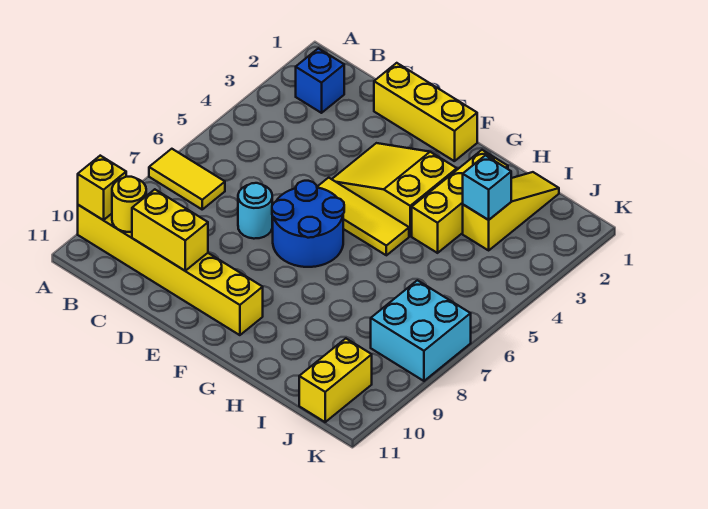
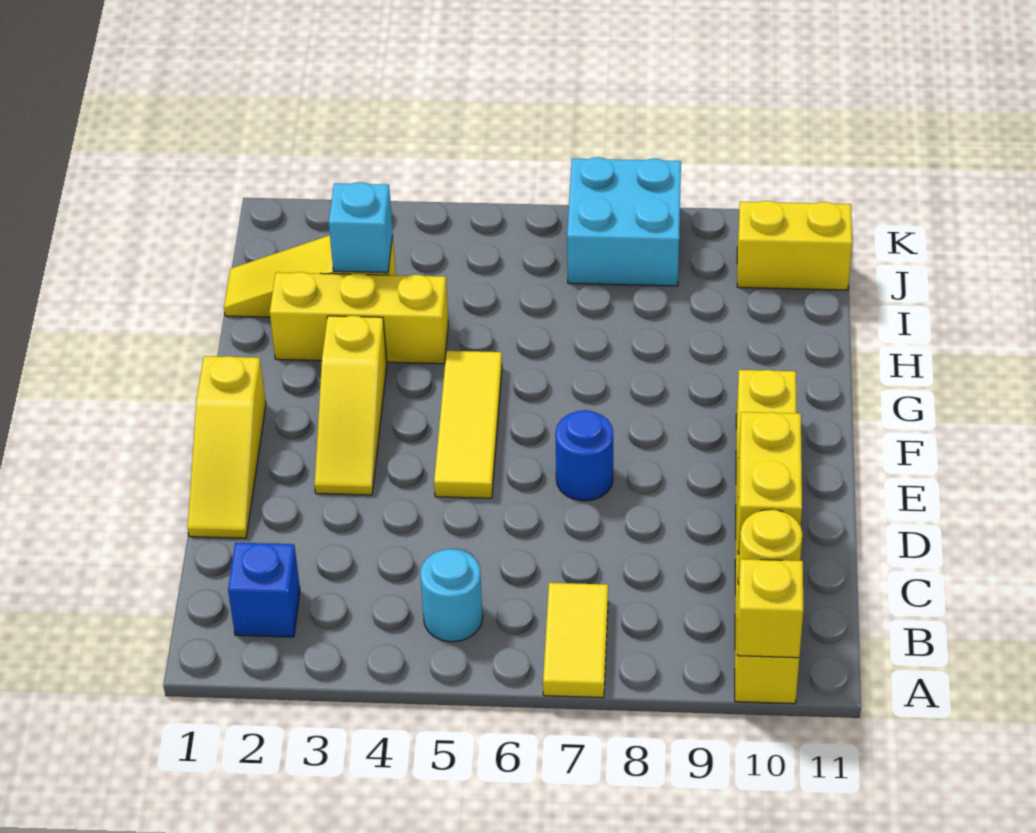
yellow 1x3 brick [374,63,477,161] -> yellow 1x3 slope [188,356,266,538]
cyan 1x1 round brick [238,183,272,239] -> cyan 1x1 round brick moved to [420,549,483,642]
yellow 2x3 slope [332,143,457,236] -> yellow 1x3 slope [315,316,387,495]
blue 2x2 round brick [272,181,344,267] -> blue 1x1 round brick [555,410,613,501]

